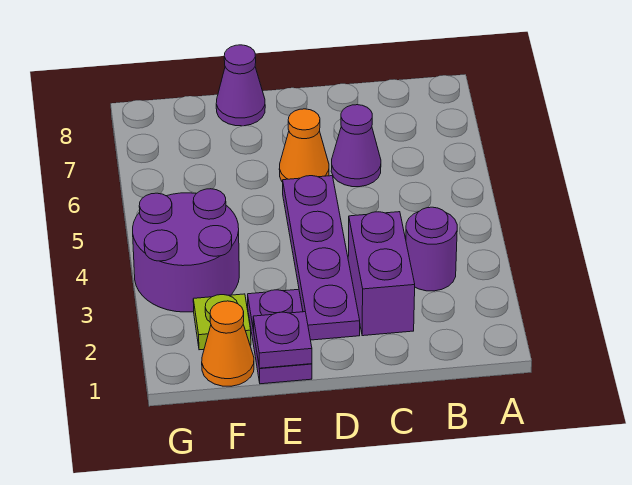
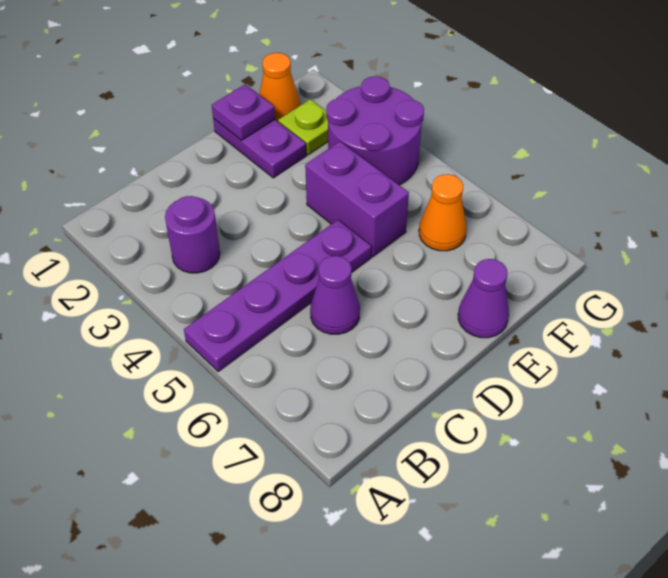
purple 1x2 brick [348,212,415,336] -> purple 1x2 brick moved to [305,142,409,257]
purple 1x4 plate [283,176,360,340] -> purple 1x4 plate turned to [184,220,371,372]
orange 1x1 cone [279,109,329,182] -> orange 1x1 cone moved to [419,174,467,251]

